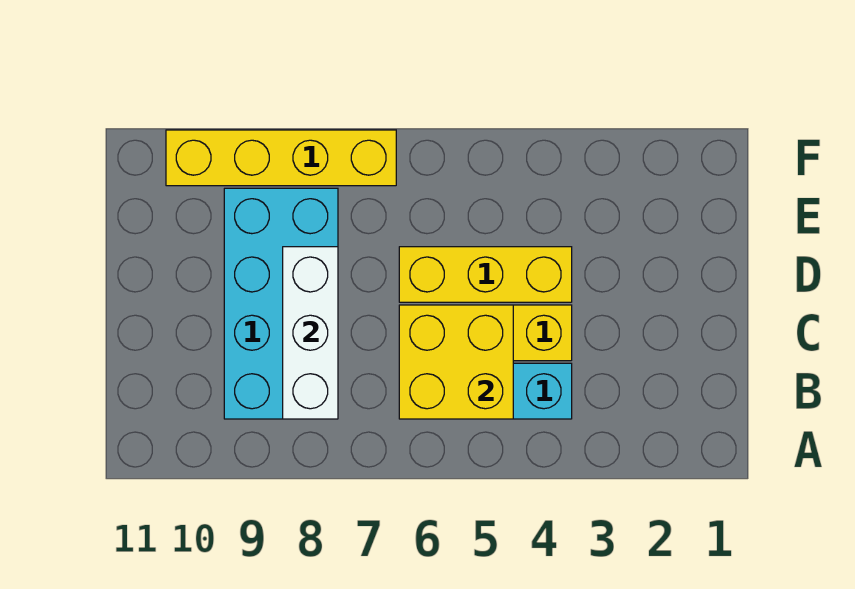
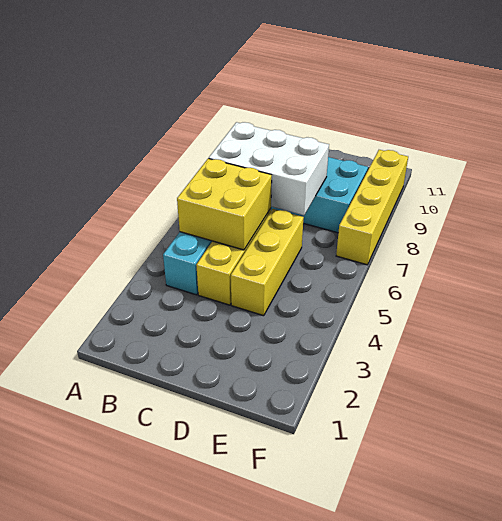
white 1x3 brick [283,247,338,419] -> white 2x3 brick [209,122,329,215]

